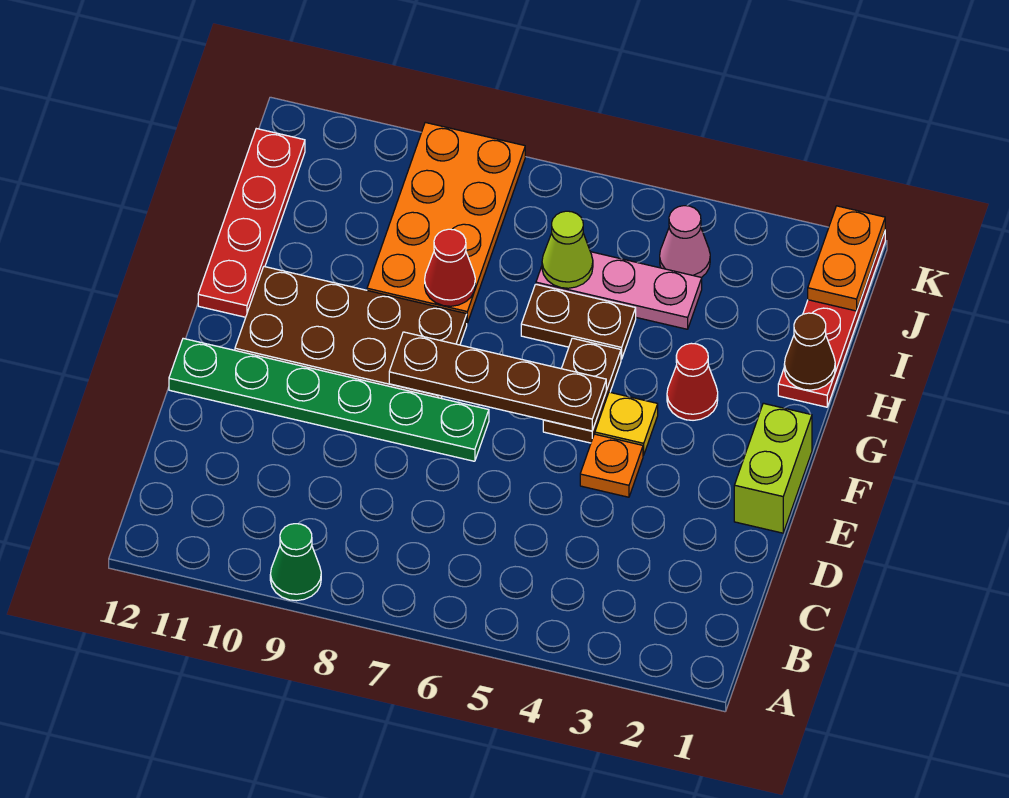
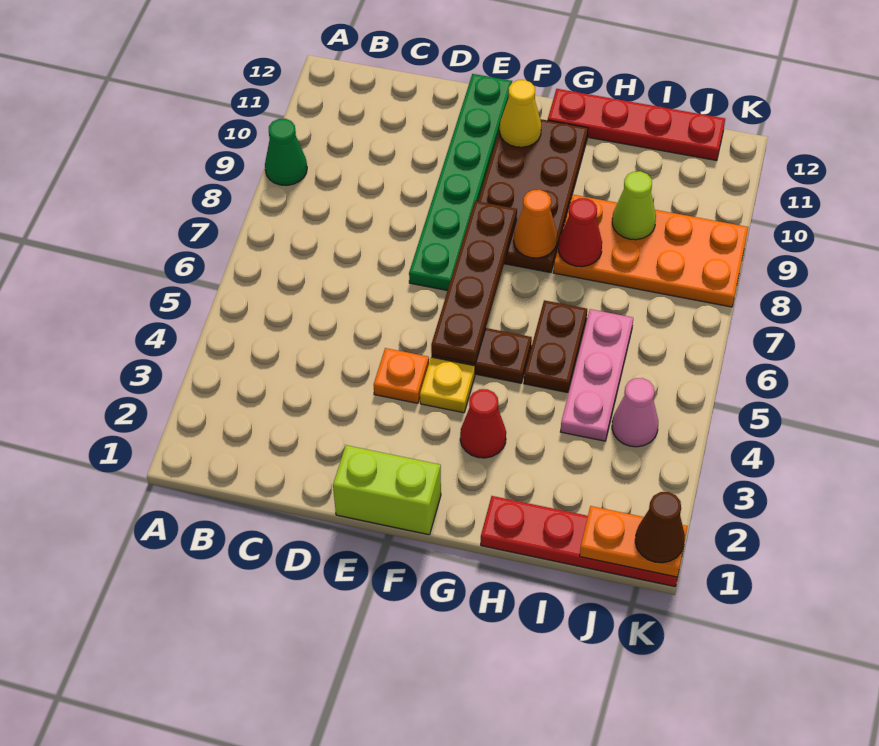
none -> yellow 1x1 cone [500,80,541,147]
none -> orange 1x1 cone [514,190,557,258]
brown 1x1 cone [784,313,835,390] -> brown 1x1 cone moved to [635,492,685,563]
lime 1x1 cone [542,211,593,288] -> lime 1x1 cone moved to [612,171,656,240]

